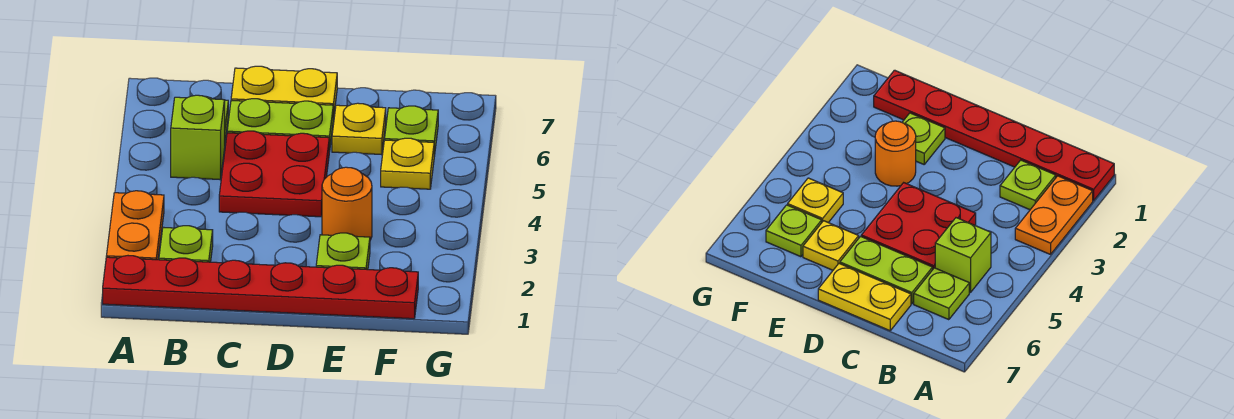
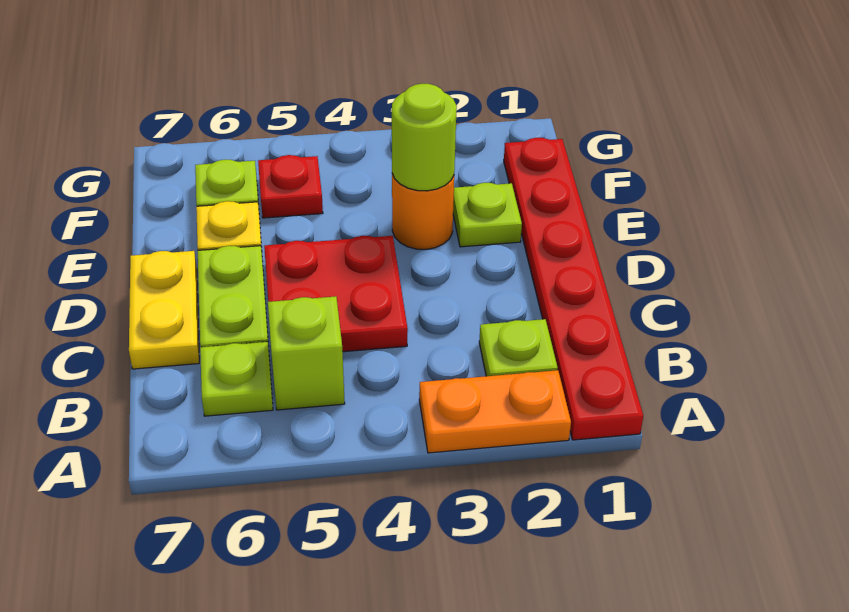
none -> lime 1x1 round brick [392,84,457,191]
yellow 1x1 plate [381,138,434,189] -> red 1x1 plate [258,155,323,218]

